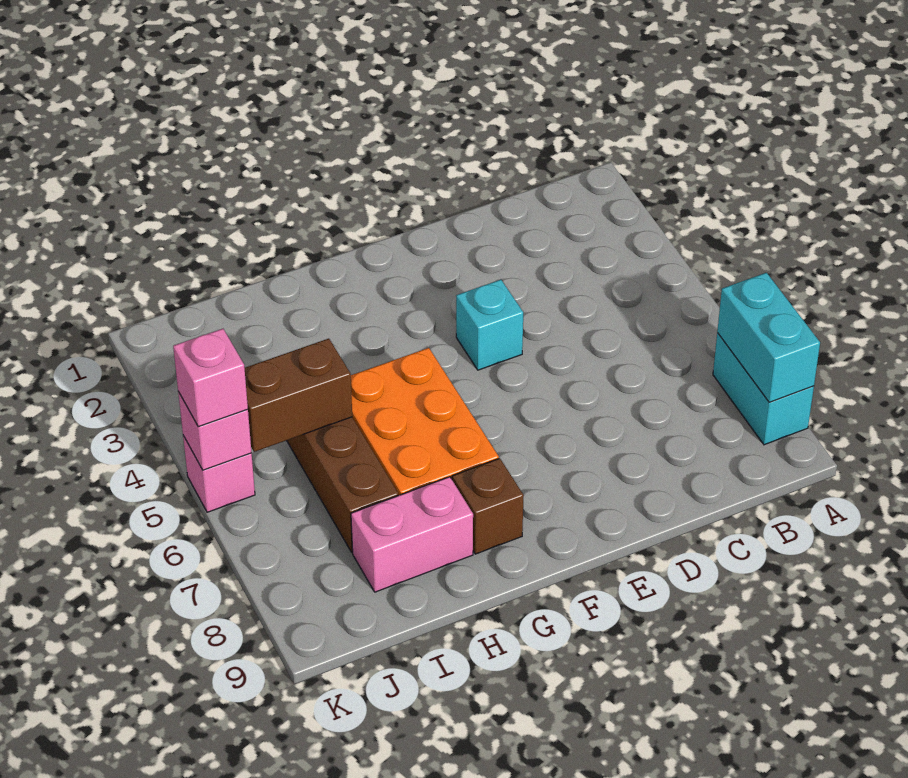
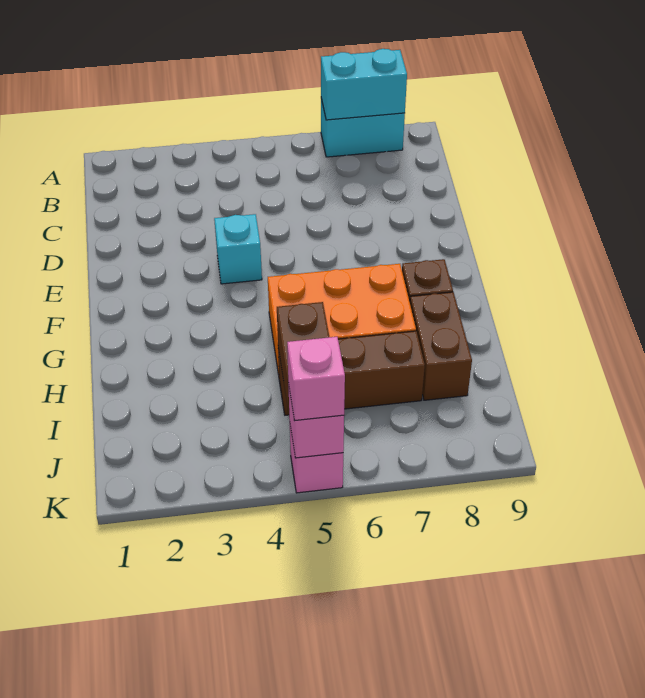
pink 1x2 brick [351,477,473,592] -> brown 1x2 brick [410,292,472,400]

